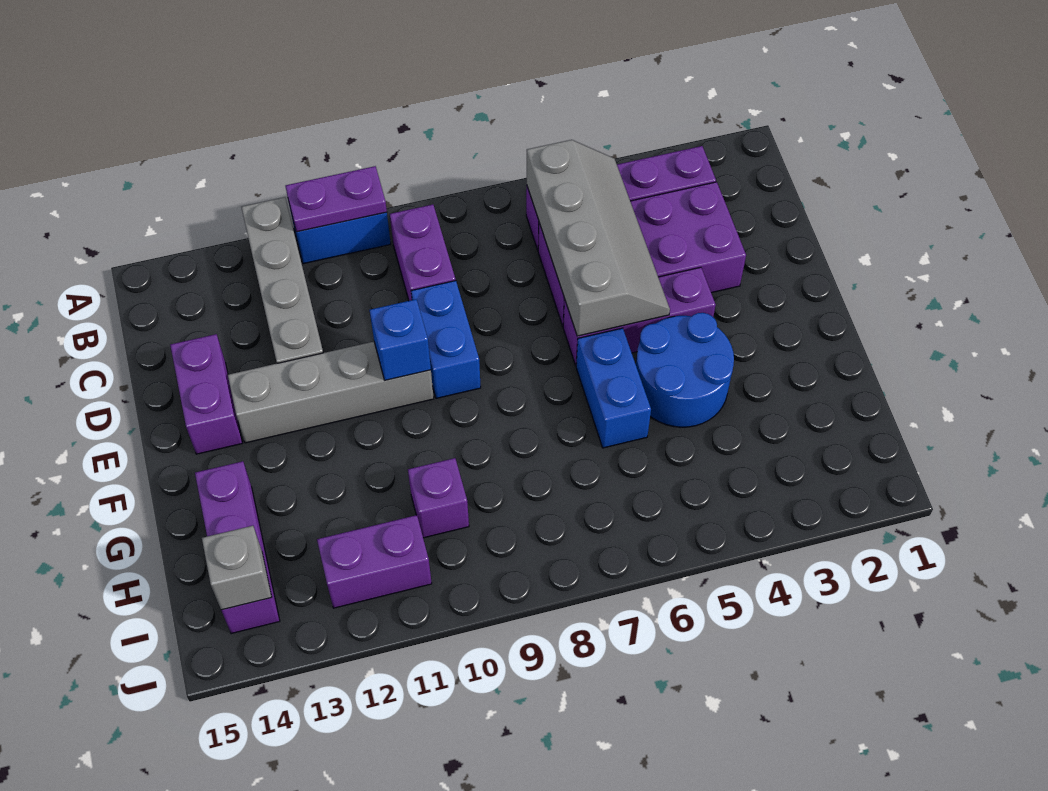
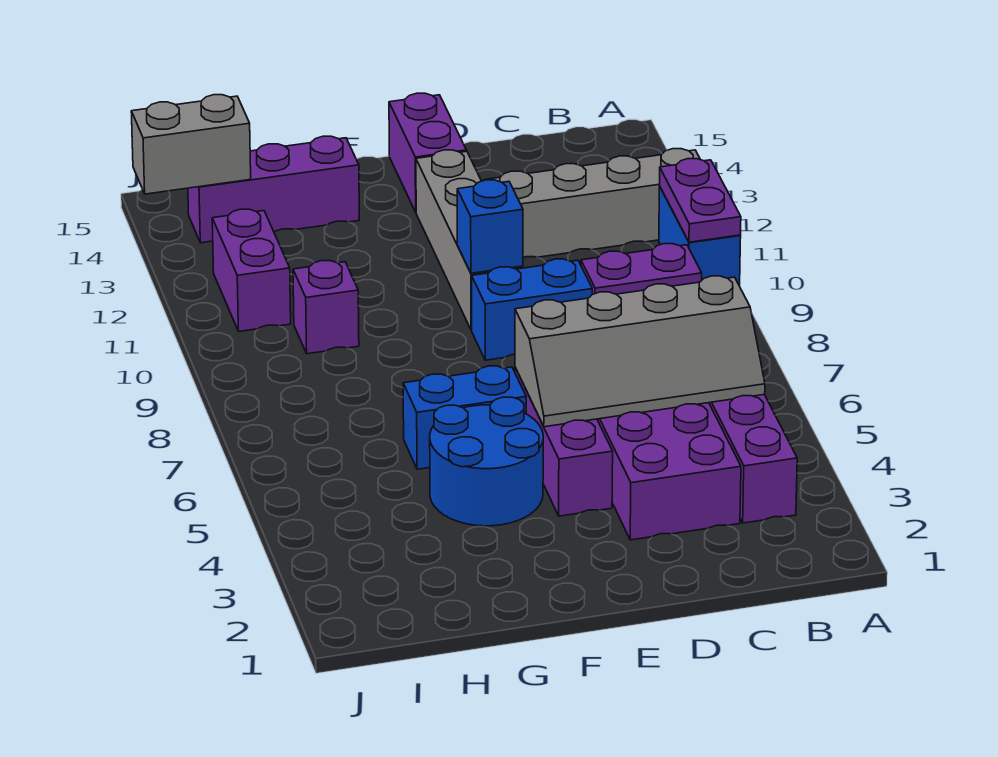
purple 1x2 brick [170,334,242,454] -> purple 1x2 brick turned to [389,93,466,212]
grey 1x1 brick [202,526,272,610] -> grey 1x2 brick [131,95,251,194]

